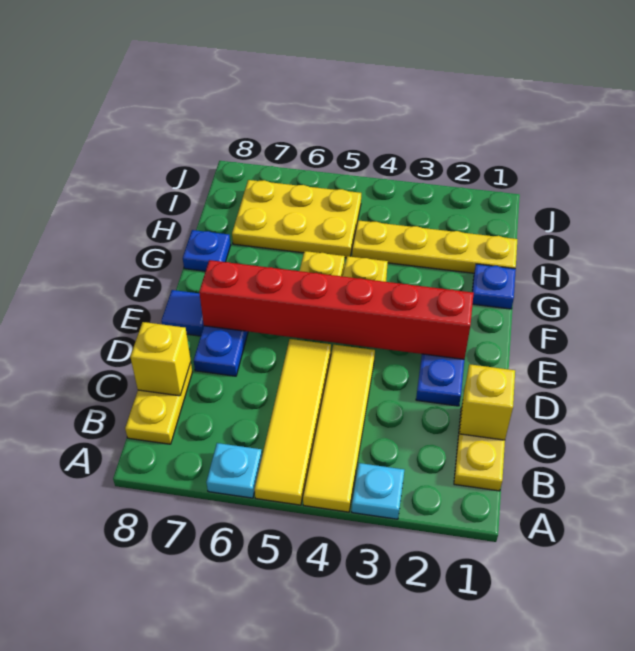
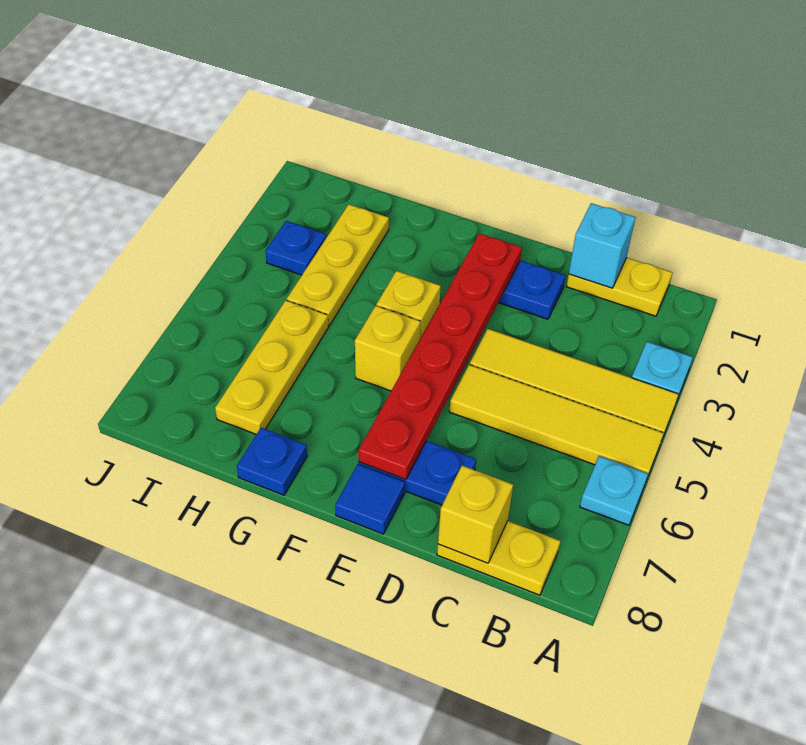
yellow 1x1 brick [460,364,515,440] -> cyan 1x1 brick [569,203,636,288]
red 1x6 brick [199,260,474,359] -> red 1x6 plate [358,233,522,480]
blue 1x1 plate [472,264,516,309] -> blue 1x1 plate moved to [266,221,326,275]
yellow 1x4 plate [352,220,517,273] -> yellow 1x3 plate [287,204,389,326]
yellow 2x3 plate [232,180,361,258] -> yellow 1x3 plate [215,300,328,434]

